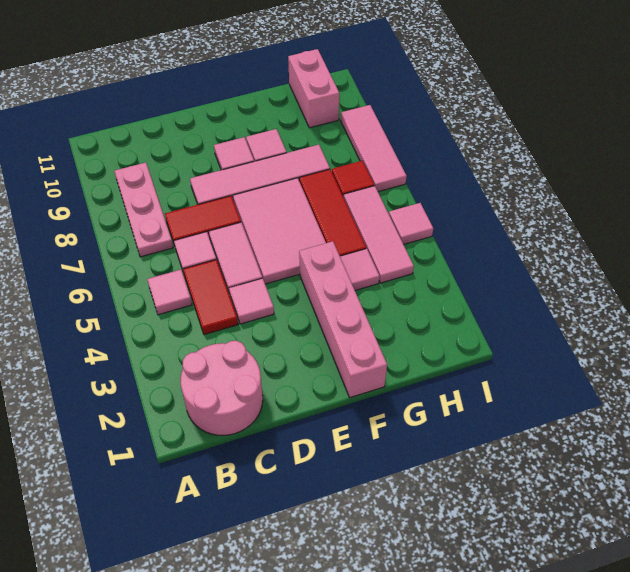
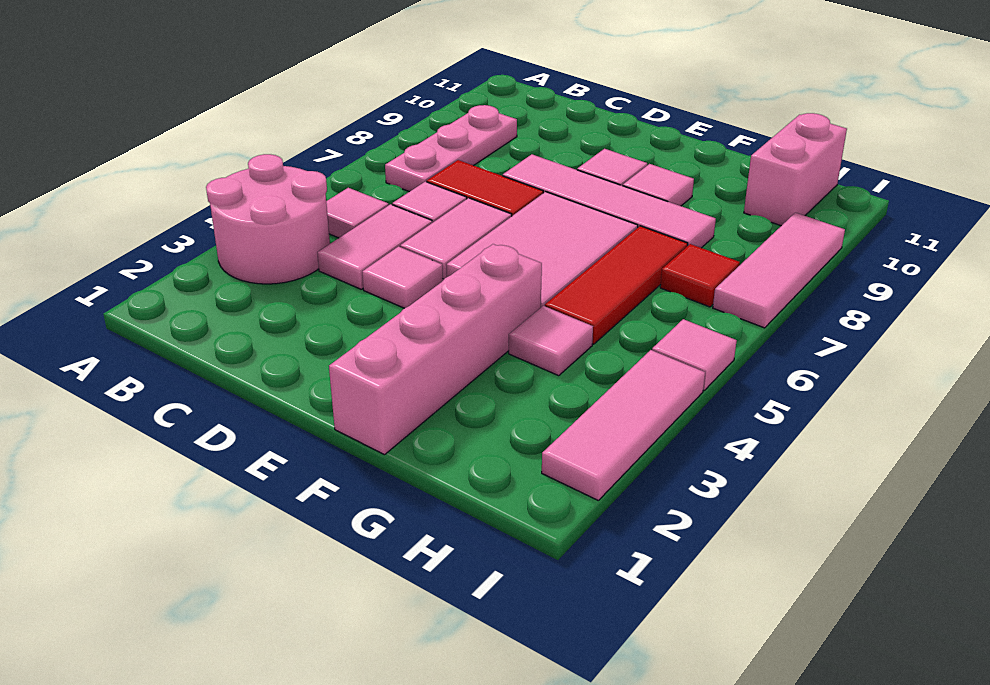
pink 2x2 round brick [181,341,263,435] -> pink 2x2 round brick moved to [206,154,330,284]
red 1x2 tile [183,260,238,335] -> pink 1x2 tile [317,204,432,289]
pink 1x3 tile [344,186,414,283] -> pink 1x3 tile moved to [542,350,705,500]

